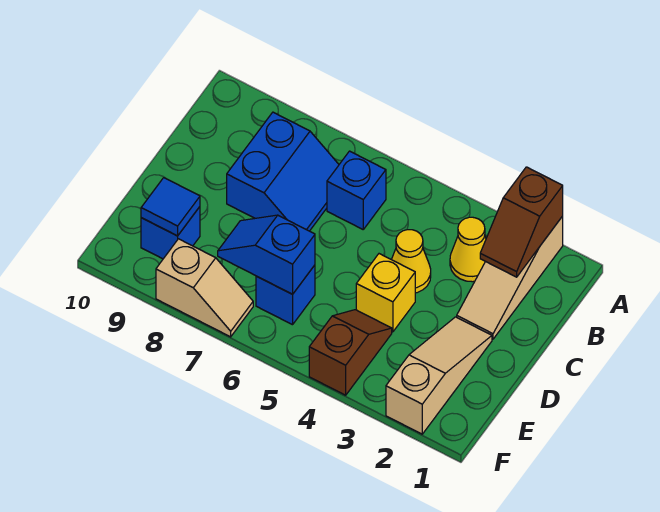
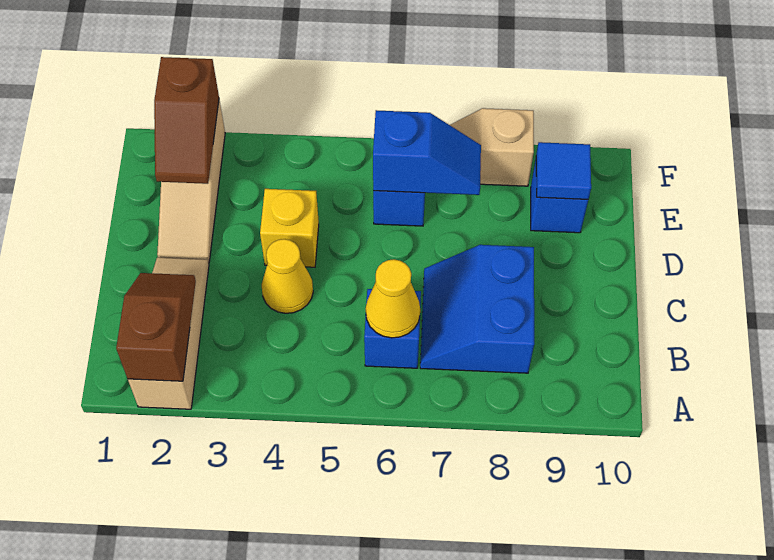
yellow 1x1 cone [450,217,486,282] -> yellow 1x1 cone moved to [366,259,420,338]
brown 1x2 slope [309,310,392,395] -> brown 1x2 slope moved to [154,57,219,184]

